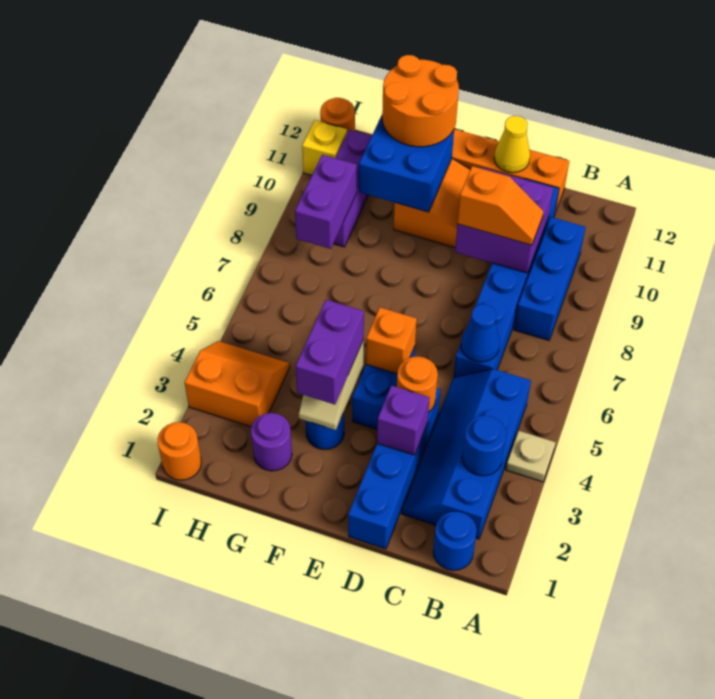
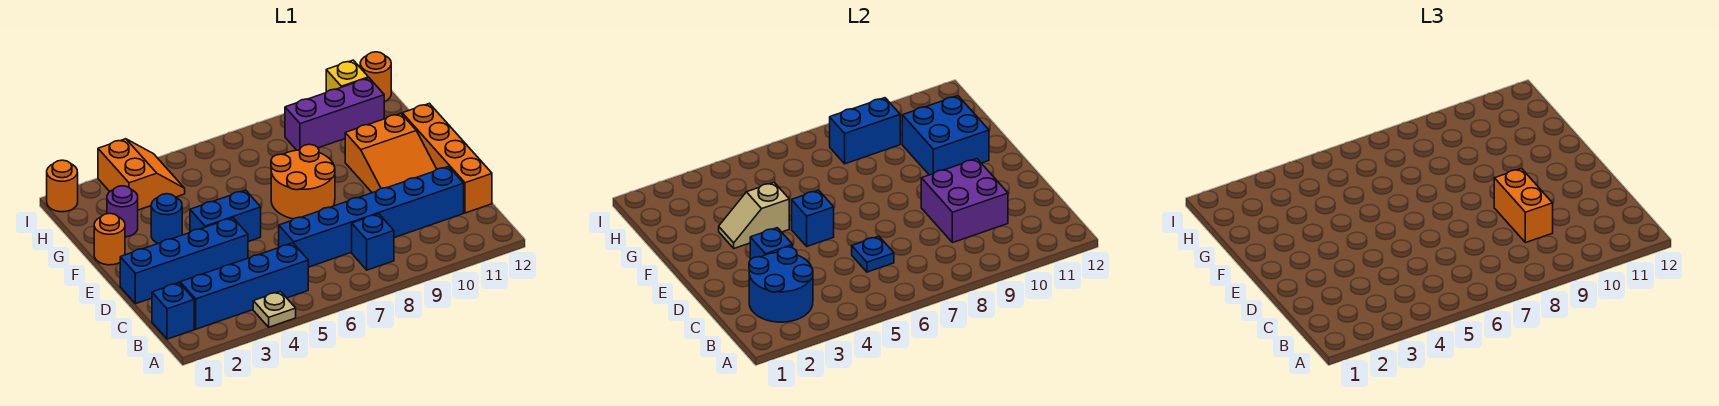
blue 1x1 round brick [433,512,477,570] -> blue 1x1 brick [152,283,194,339]
blue 1x1 round brick [462,415,506,476] -> blue 2x2 round brick [749,247,813,322]
blue 1x3 brick [514,217,585,340] -> blue 1x1 brick [352,214,394,270]
blue 1x1 cone [461,304,500,362] -> blue 1x1 plate [852,236,894,272]
orange 1x2 slope [458,166,544,245] -> orange 1x2 brick [1494,168,1553,243]
purple 1x1 brick [377,385,430,455] -> blue 1x1 brick [750,228,793,260]
orange 1x1 round brick [397,356,438,411] -> orange 1x1 round brick moved to [94,213,125,265]
yellow 1x1 cone [494,116,530,173] -> none
orange 1x1 brick [366,307,417,374] -> blue 1x1 brick [792,190,834,246]
purple 1x2 brick [296,300,364,404] -> none
orange 2x2 round brick [382,55,459,147] -> orange 2x2 round brick moved to [271,144,335,219]
purple 1x2 brick [295,155,357,249] -> blue 1x2 brick [830,98,900,164]

